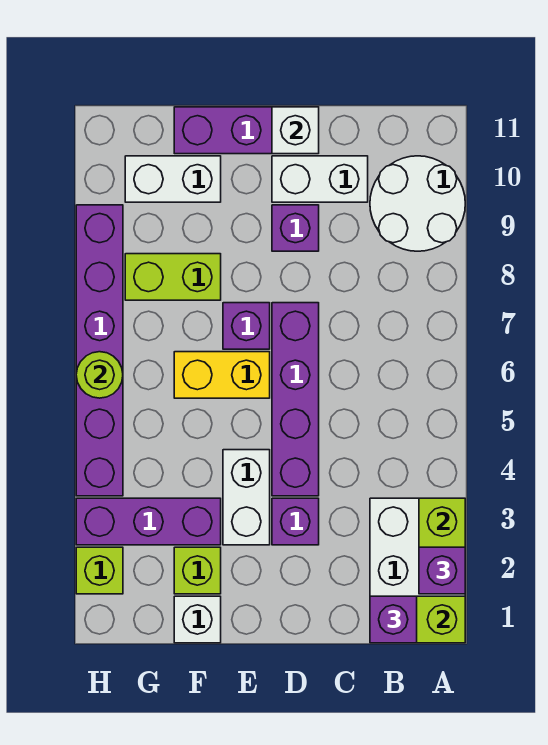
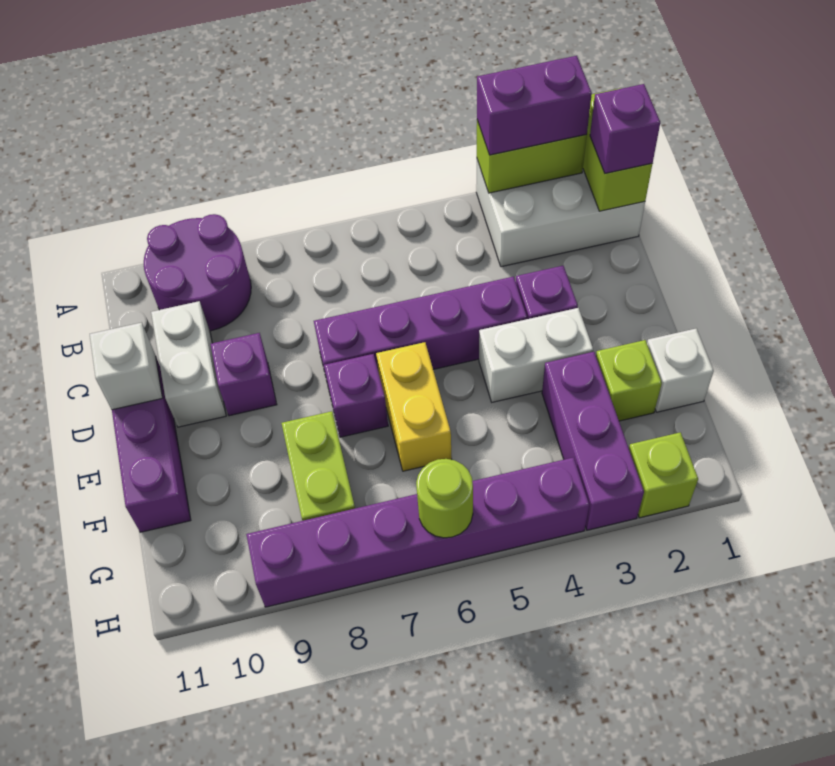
purple 1x1 brick [419,547,465,594] -> purple 1x2 brick [477,56,592,155]
white 2x2 round brick [370,156,465,251] -> purple 2x2 round brick [144,214,251,331]
white 1x2 brick [125,156,221,202] -> none

